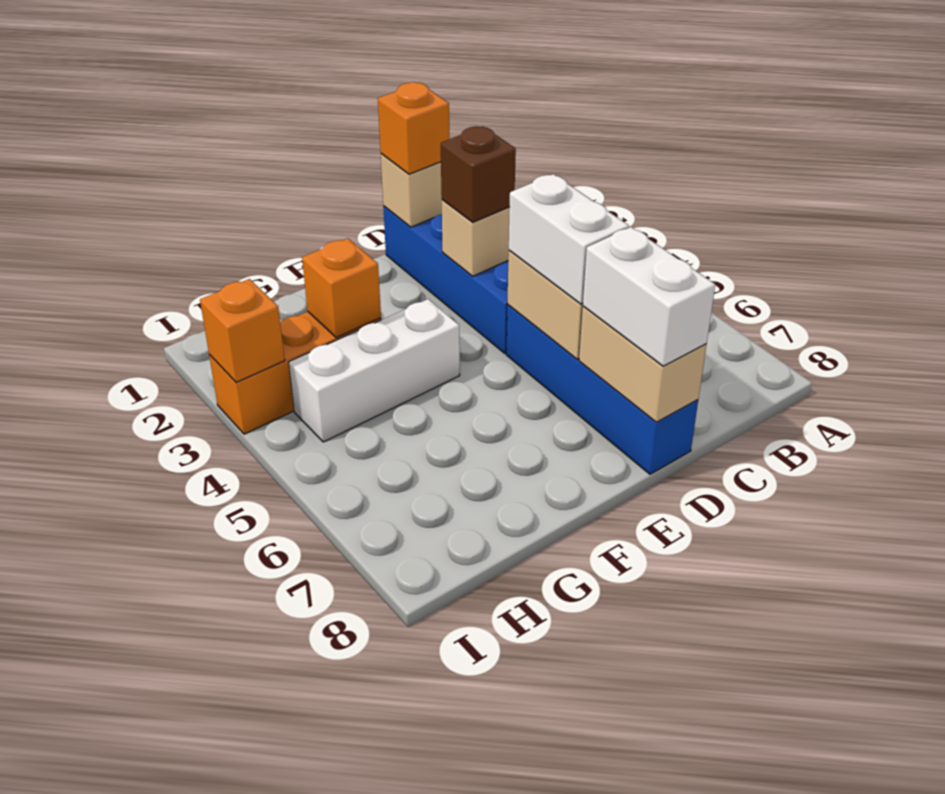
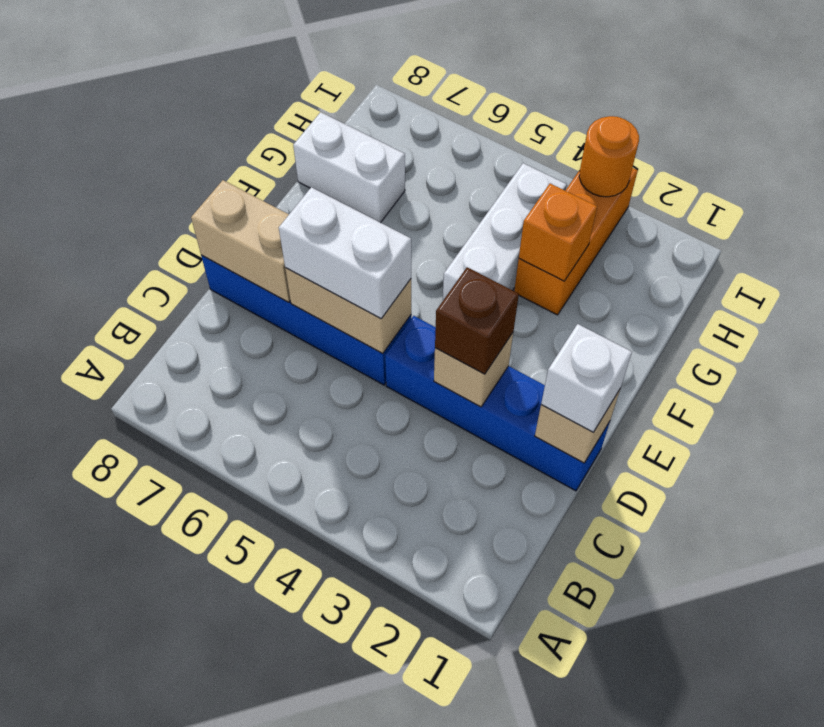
orange 1x1 brick [378,82,449,174] -> white 1x1 brick [541,324,632,432]
white 1x2 brick [583,227,715,366] -> white 1x2 brick moved to [293,112,405,223]
orange 1x1 brick [200,279,285,382] -> orange 1x1 round brick [579,116,639,197]

